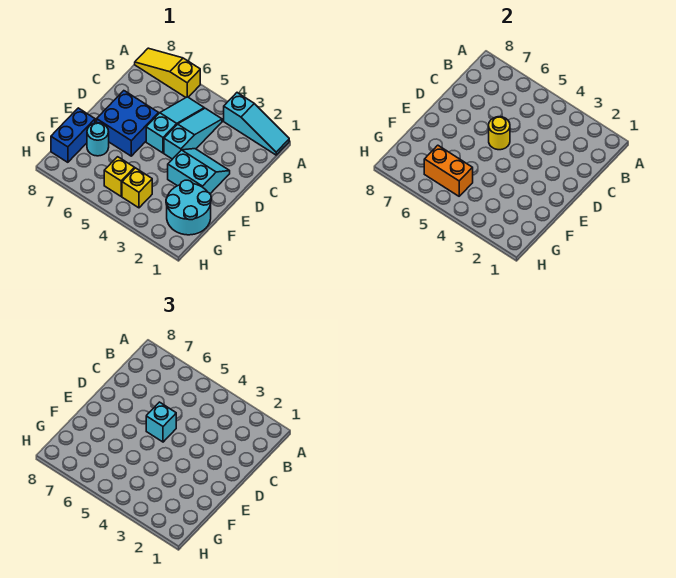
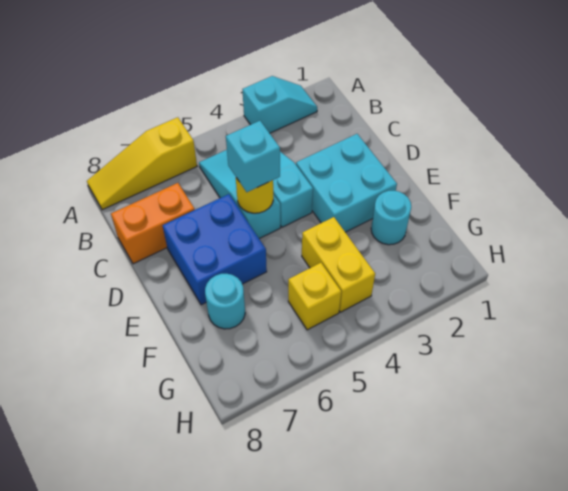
cyan 1x3 slope [224,93,289,155] -> cyan 1x2 slope [242,76,317,133]
cyan 2x2 slope [168,149,230,194] -> cyan 2x2 brick [296,134,397,232]
cyan 2x2 round brick [166,180,211,235] -> cyan 1x1 round brick [371,191,411,245]
blue 1x2 brick [51,108,95,162] -> none
yellow 1x1 brick [122,168,152,208] -> yellow 1x2 brick [302,217,375,312]
orange 1x2 brick [424,145,473,196] -> orange 1x2 brick moved to [111,183,195,264]

